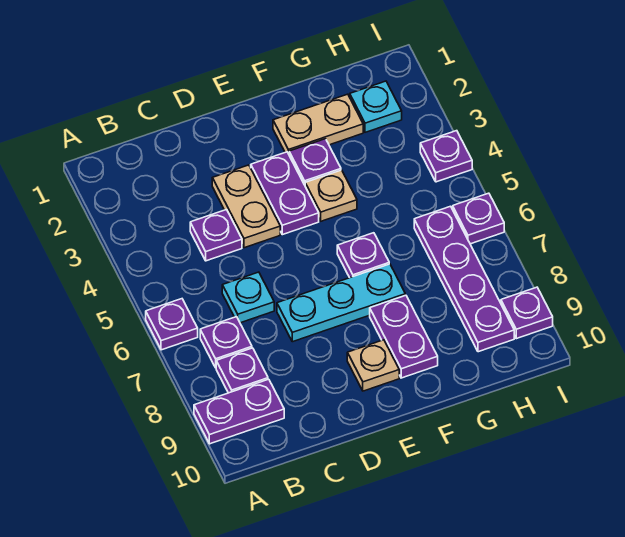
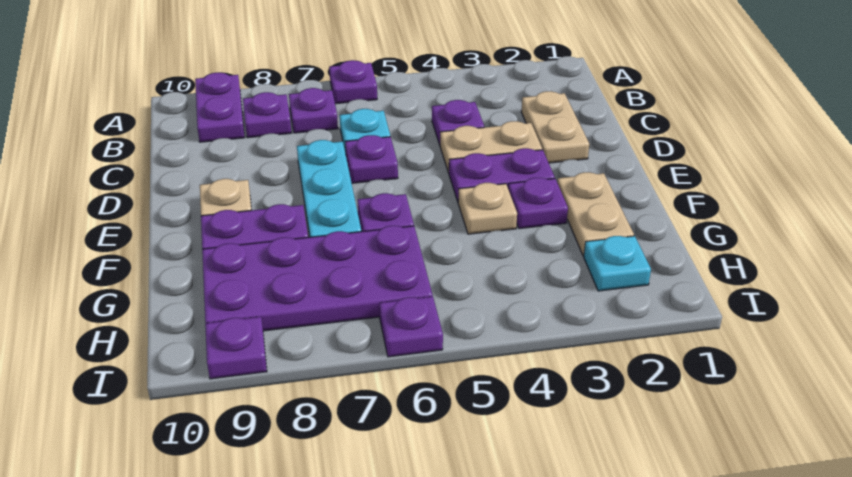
none -> tan 1x2 plate [521,91,589,163]
purple 1x4 plate [414,206,514,352] -> purple 2x4 plate [202,226,433,331]
purple 1x1 plate [420,131,472,182] -> purple 1x1 plate moved to [345,135,398,183]

